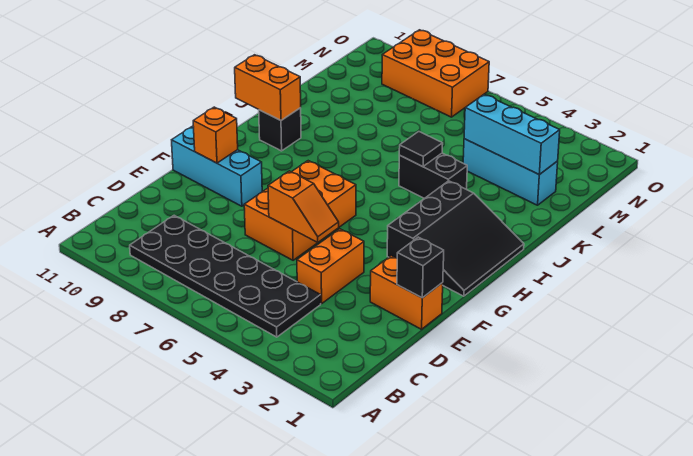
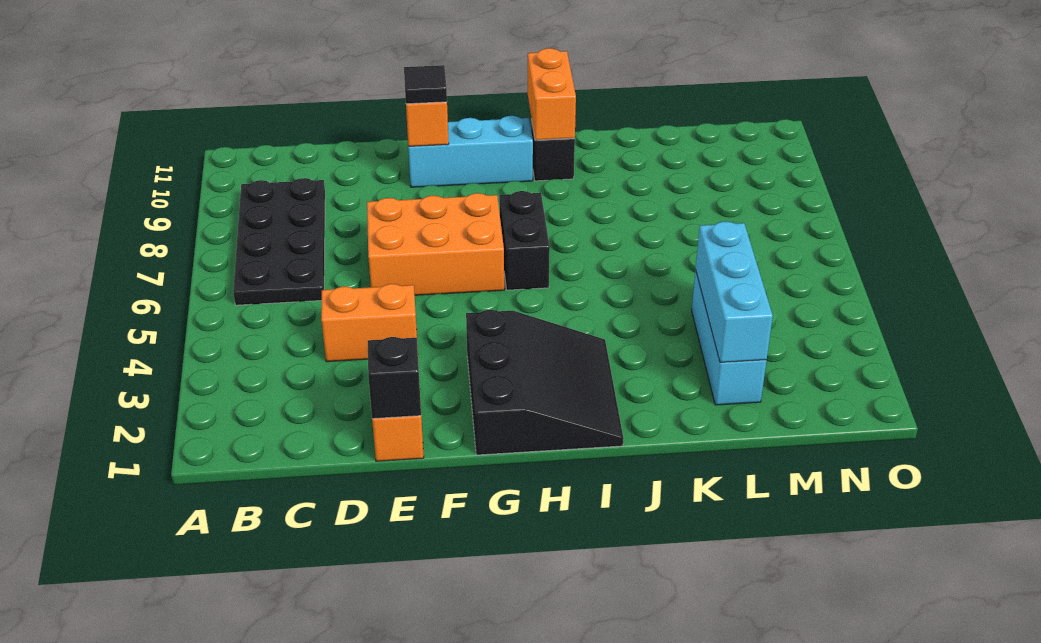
black 2x6 plate [130,215,321,337] -> black 2x4 plate [233,178,325,305]
orange 1x2 slope [268,171,339,243] -> none
cyan 1x3 brick [172,127,262,206] -> cyan 1x3 brick turned to [408,116,533,187]
black 3x3 slope [387,181,524,296] -> black 3x3 slope turned to [466,310,623,455]
black 1x2 brick [399,153,467,199] -> black 1x2 brick moved to [499,191,550,290]
black 1x1 tile [399,132,443,167] -> black 1x1 tile moved to [404,65,447,104]
orange 2x3 brick [382,30,489,117] -> none

